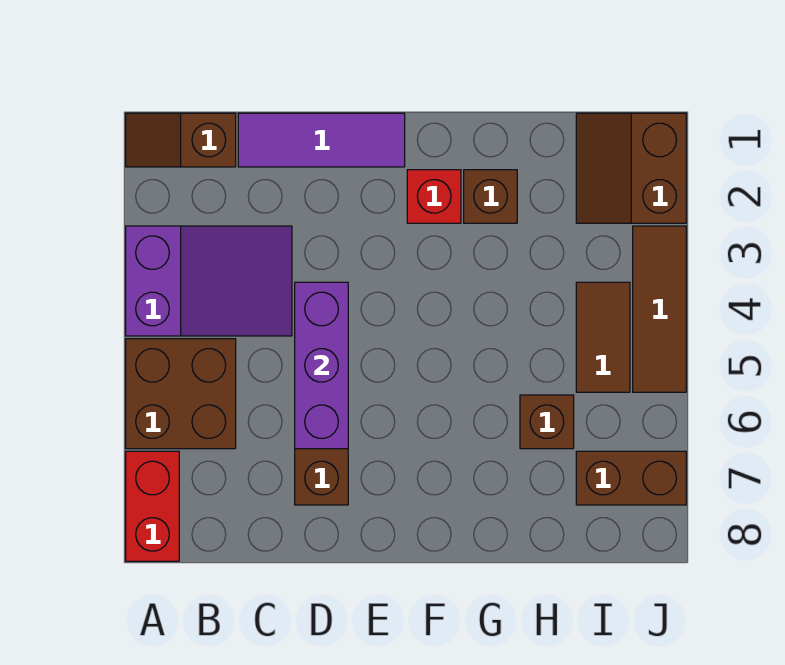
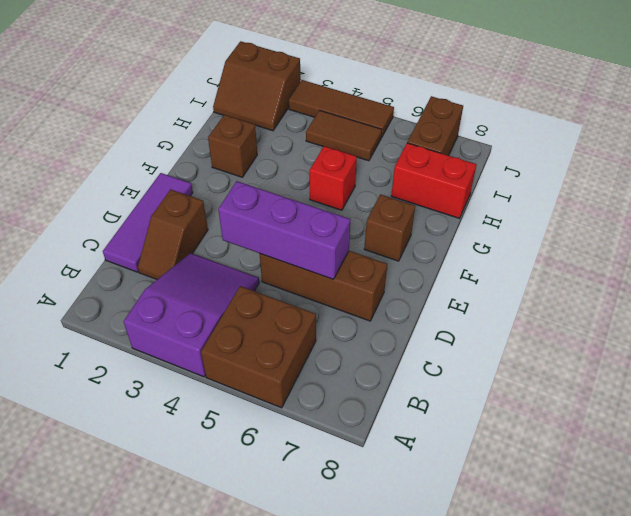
brown 1x2 slope [126,113,236,167] -> brown 1x2 slope moved to [138,190,208,279]
red 1x2 brick [126,451,179,561] -> red 1x2 brick moved to [391,143,477,218]
red 1x1 brick [407,170,461,223] -> red 1x1 brick moved to [309,146,357,210]
brown 1x1 brick [520,395,574,449] -> brown 1x1 brick moved to [364,194,415,261]

